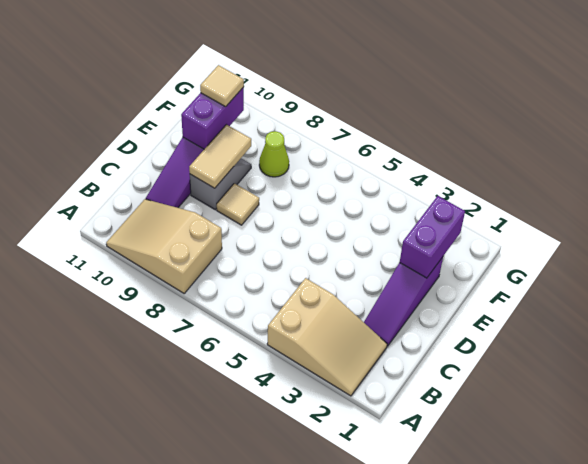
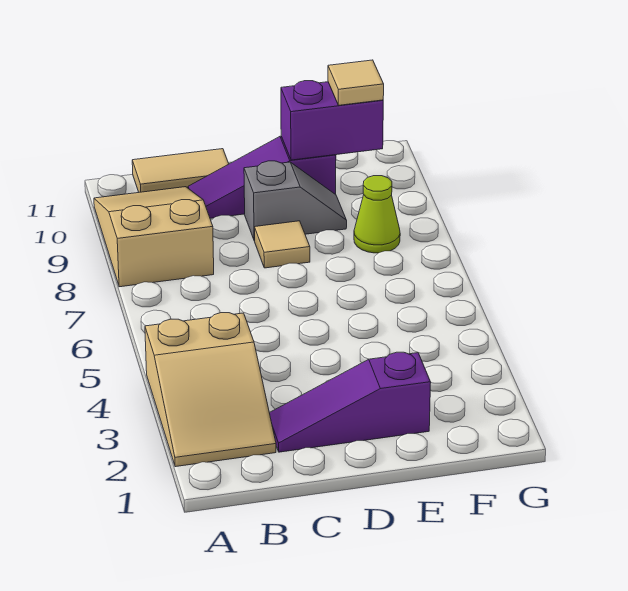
tan 1x2 tile [189,125,251,188] -> tan 1x2 tile moved to [132,149,229,192]
purple 1x2 brick [400,196,465,278] -> none

